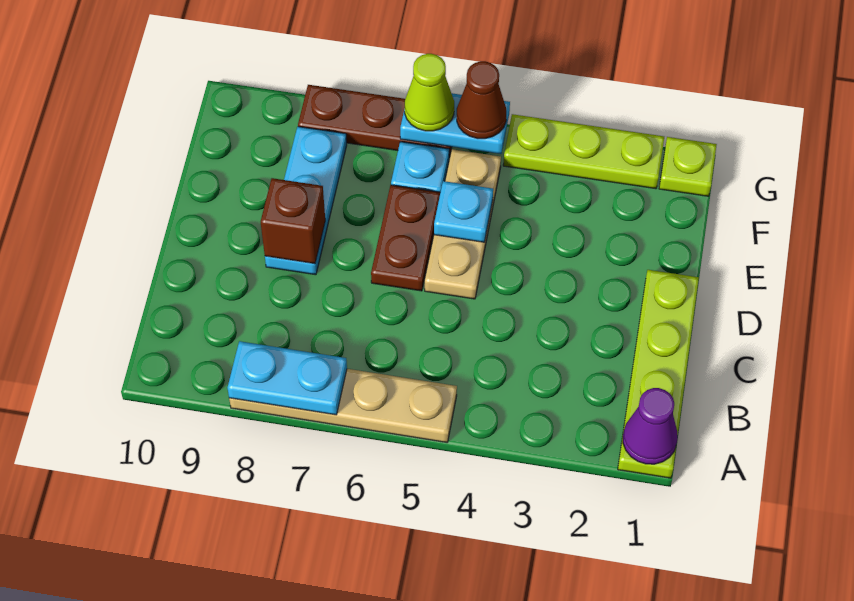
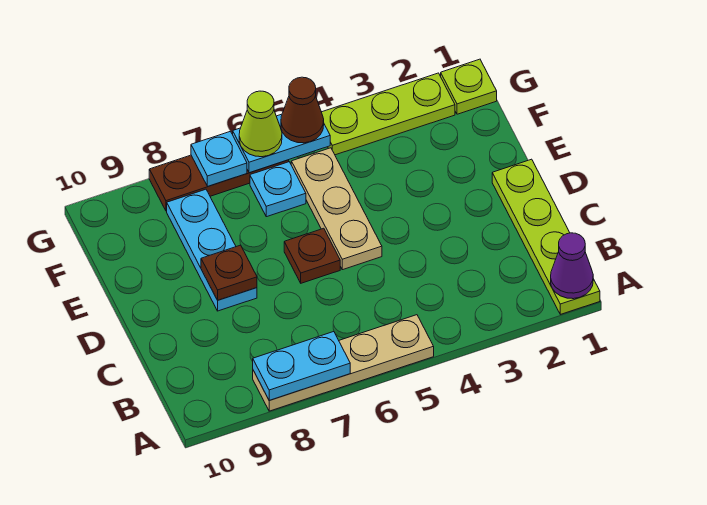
brown 1x2 plate [371,185,440,291] -> brown 1x1 plate [284,228,340,283]
brown 1x1 brick [261,178,325,264] -> brown 1x1 plate [201,245,257,300]
cyan 1x1 plate [434,181,493,242] -> cyan 1x1 plate moved to [191,131,247,186]

